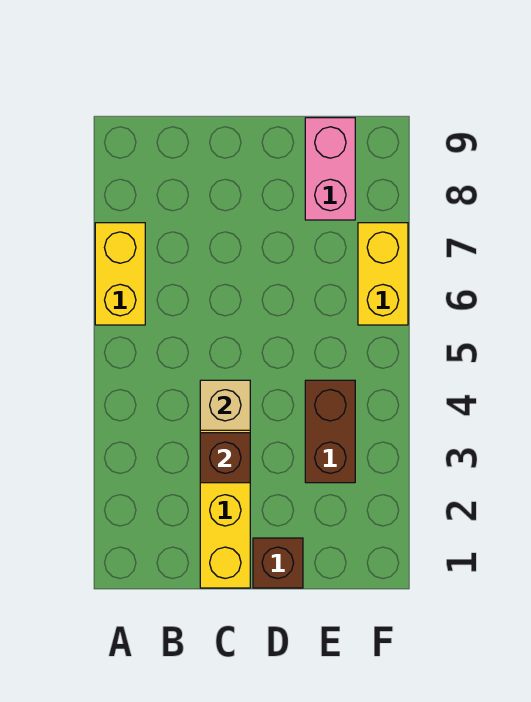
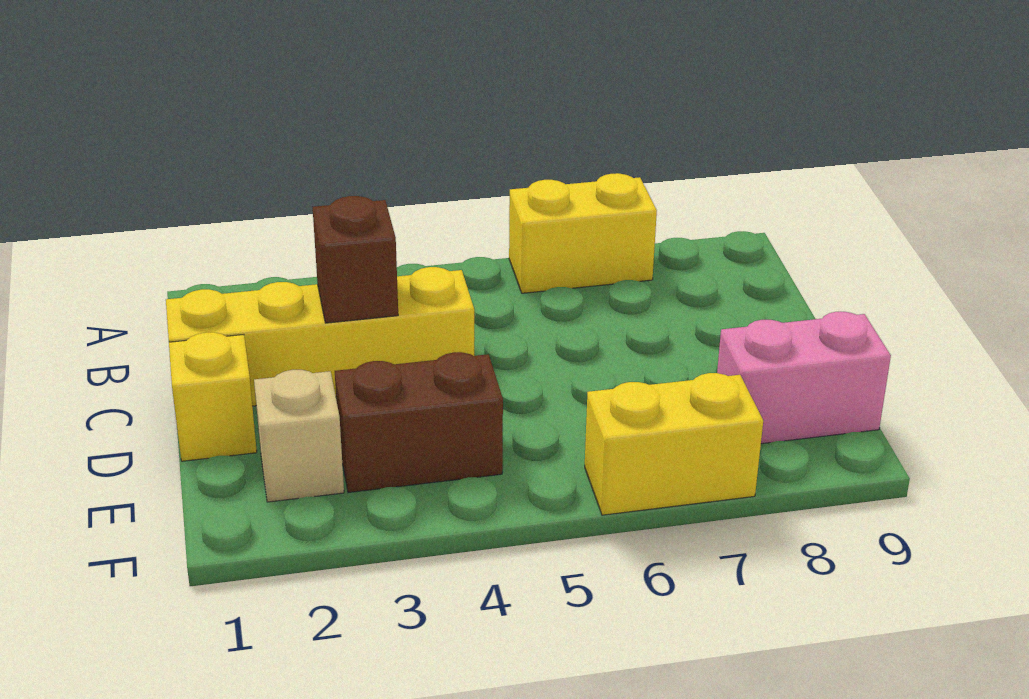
tan 1x1 brick [200,380,250,430] -> tan 1x1 brick moved to [254,370,344,502]
brown 1x1 brick [253,538,303,588] -> yellow 1x1 brick [169,332,257,461]

